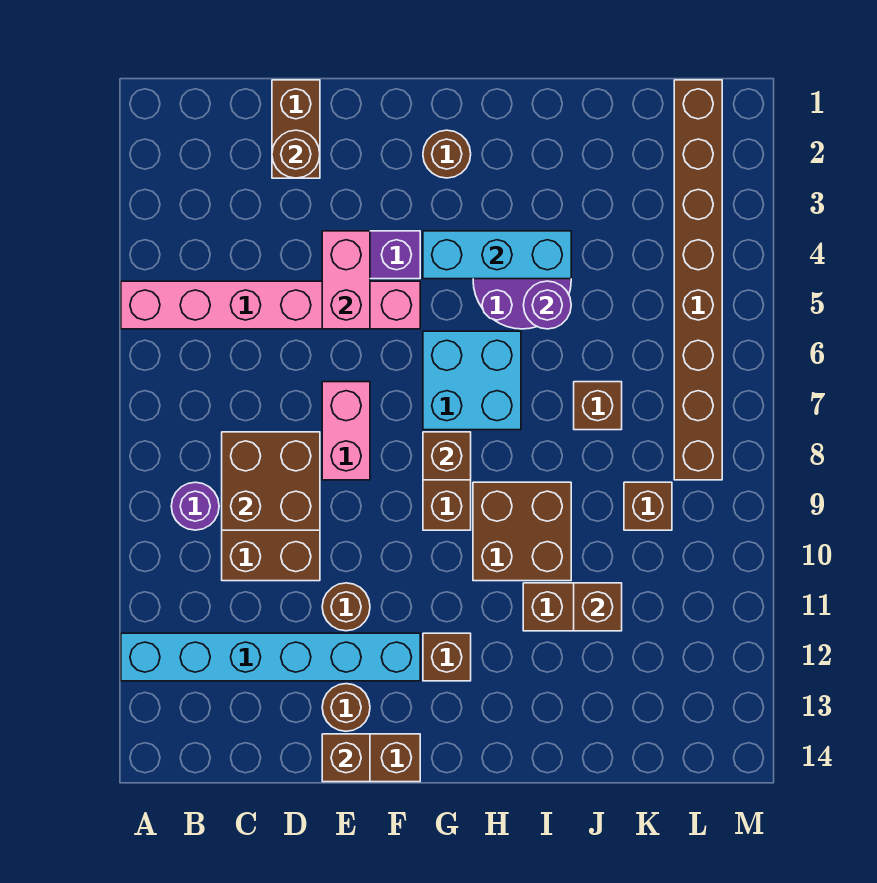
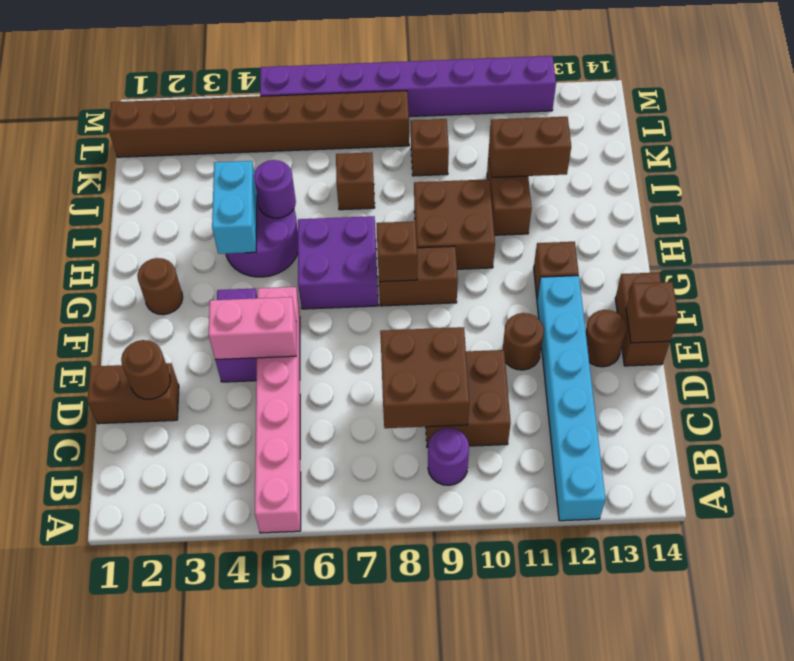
pink 1x2 brick [322,382,370,480] -> none
cyan 1x3 brick [423,231,571,279] -> cyan 1x2 brick [212,161,257,254]
cyan 2x2 brick [423,331,521,430] -> purple 2x2 brick [298,216,378,309]
brown 1x1 brick [574,583,622,631] -> brown 1x2 brick [489,117,571,177]
none -> purple 1x8 brick [260,56,556,117]

